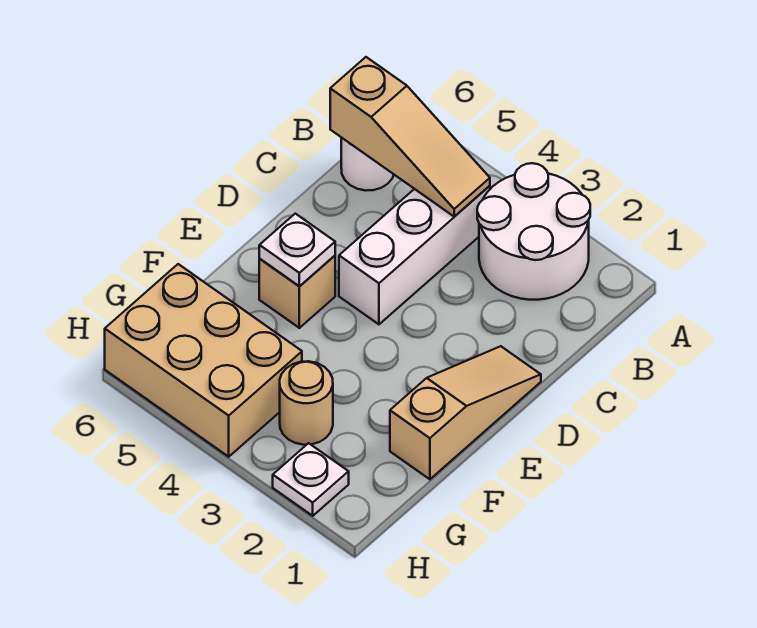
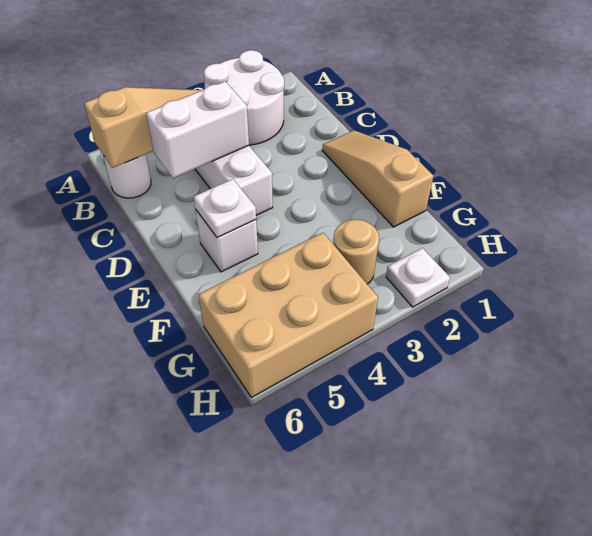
none -> white 1x2 brick [146,81,249,178]
tan 1x1 brick [259,256,335,328] -> white 1x1 brick [195,209,258,272]

